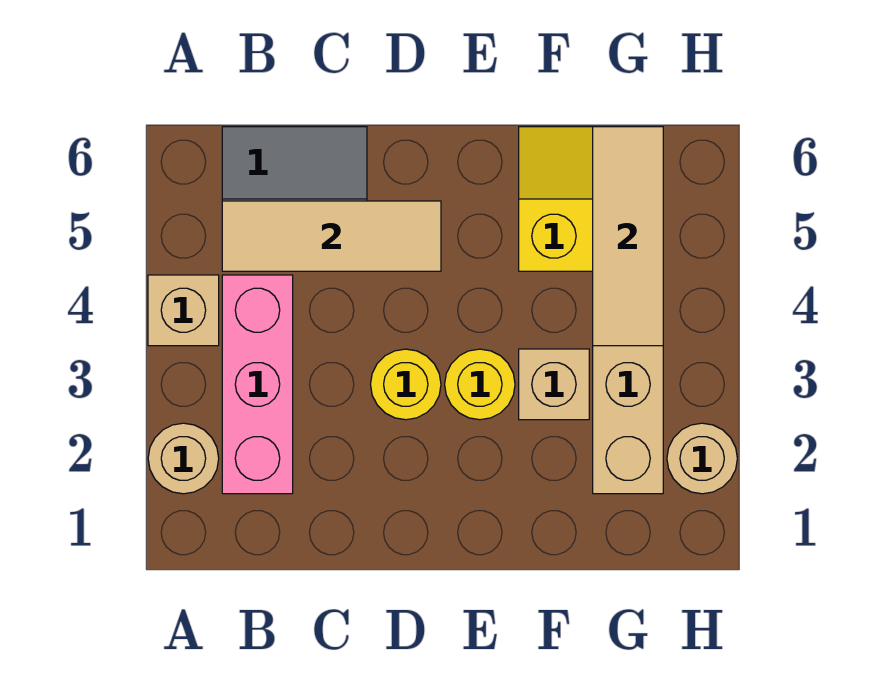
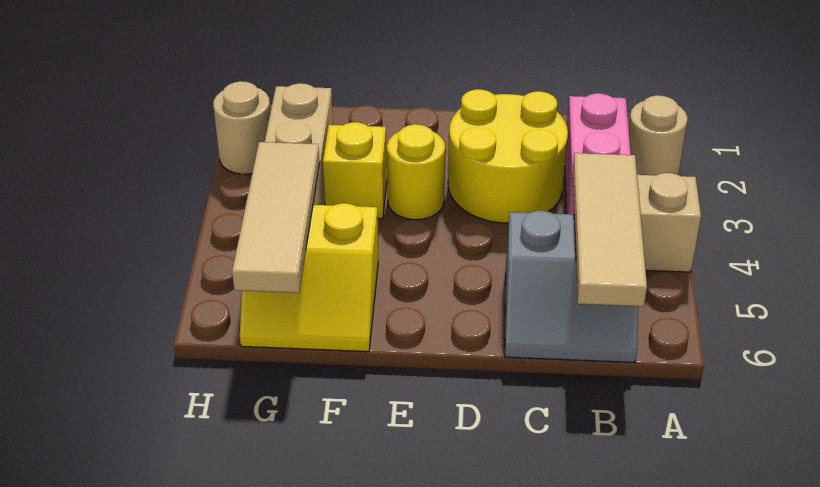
tan 1x3 tile [222,201,441,271] -> tan 1x3 tile turned to [573,153,647,306]
yellow 1x1 round brick [371,349,441,420] -> yellow 2x2 round brick [448,89,568,223]
tan 1x1 brick [519,349,589,420] -> yellow 1x1 brick [323,122,387,219]

